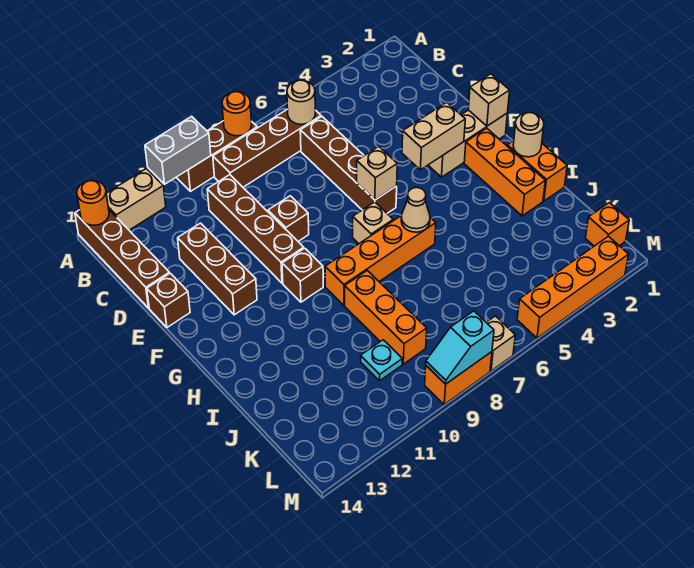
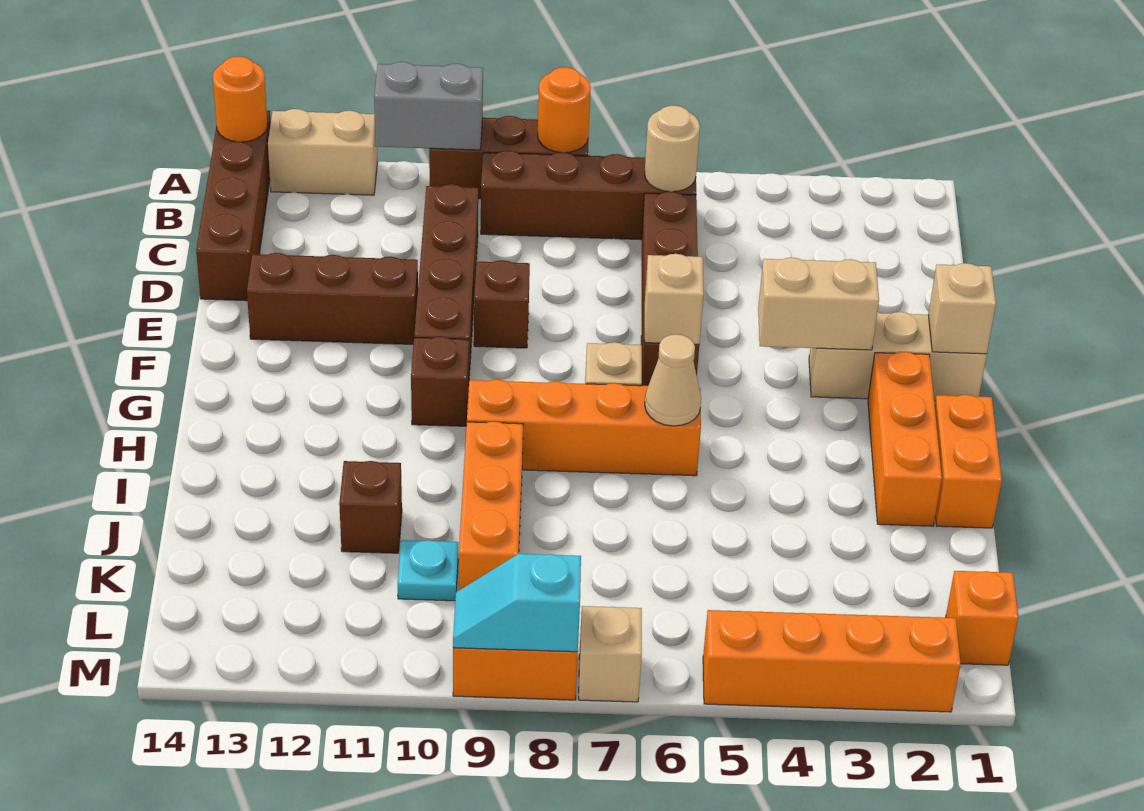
brown 1x3 brick [178,223,257,315] -> brown 1x3 brick turned to [247,253,418,344]
brown 1x1 brick [147,273,190,327] -> brown 1x1 brick moved to [339,461,402,553]
tan 1x1 round brick [513,113,544,157] -> none

